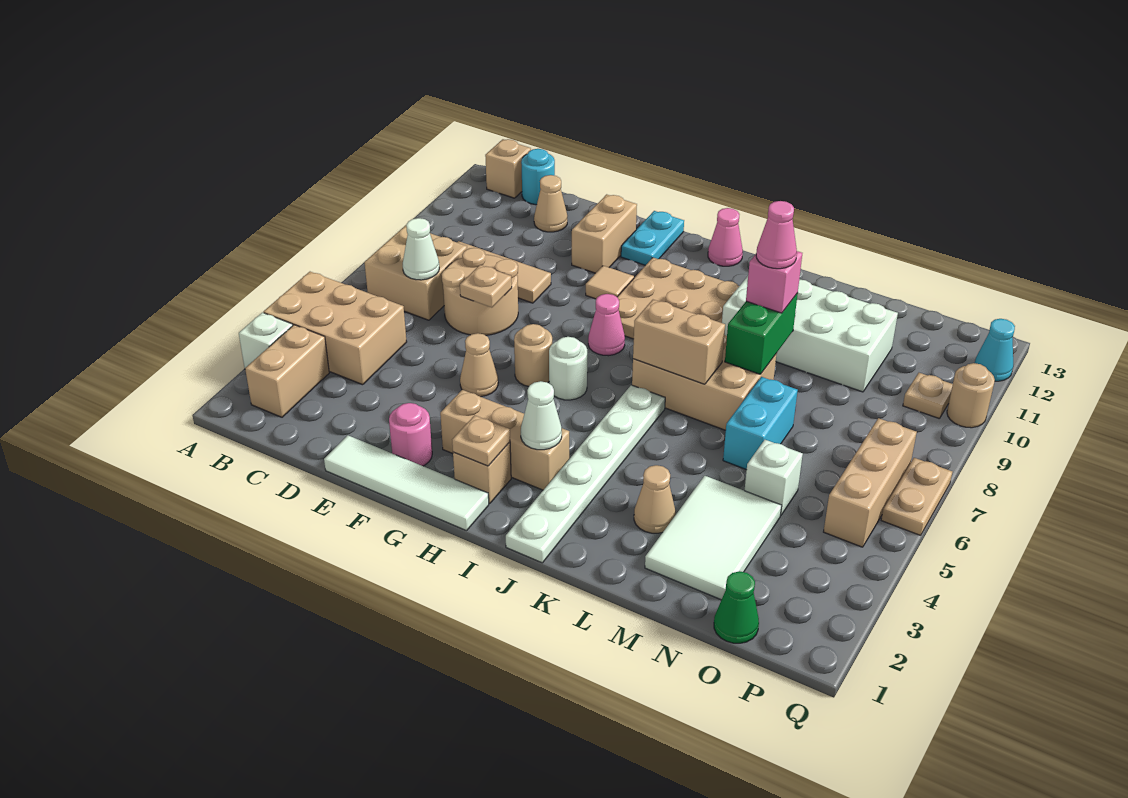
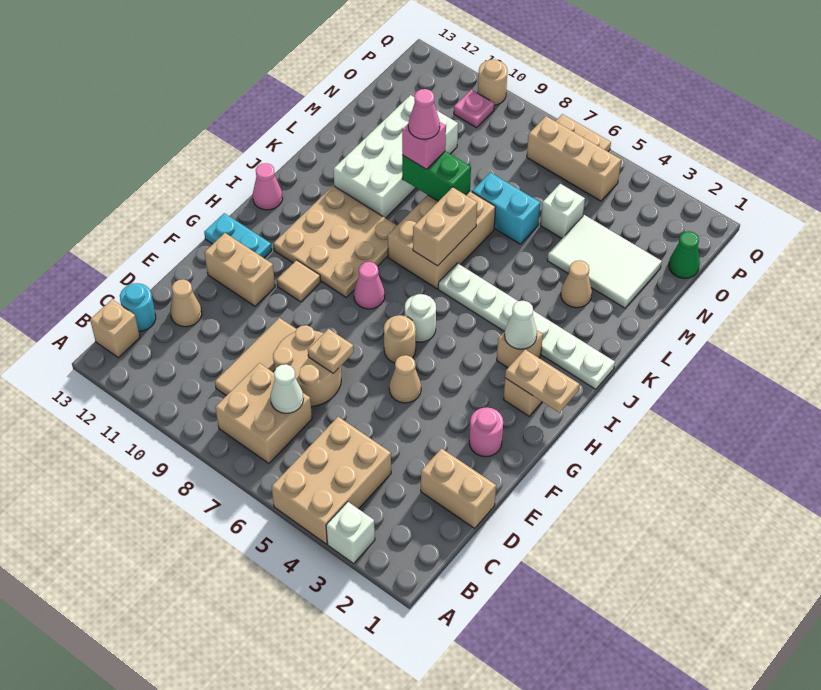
tan 1x2 brick [245,325,329,417] -> tan 1x2 brick moved to [421,449,496,528]
white 1x4 tile [324,435,489,531] -> none
tan 1x3 brick [440,390,569,490] -> tan 1x1 brick [497,331,543,368]
tan 1x1 plate [452,415,510,466] -> tan 1x2 plate [505,350,579,412]
tan 1x1 plate [903,373,953,419] -> pink 1x1 plate [454,90,494,128]
cyan 1x1 cone [975,319,1015,381] -> none

